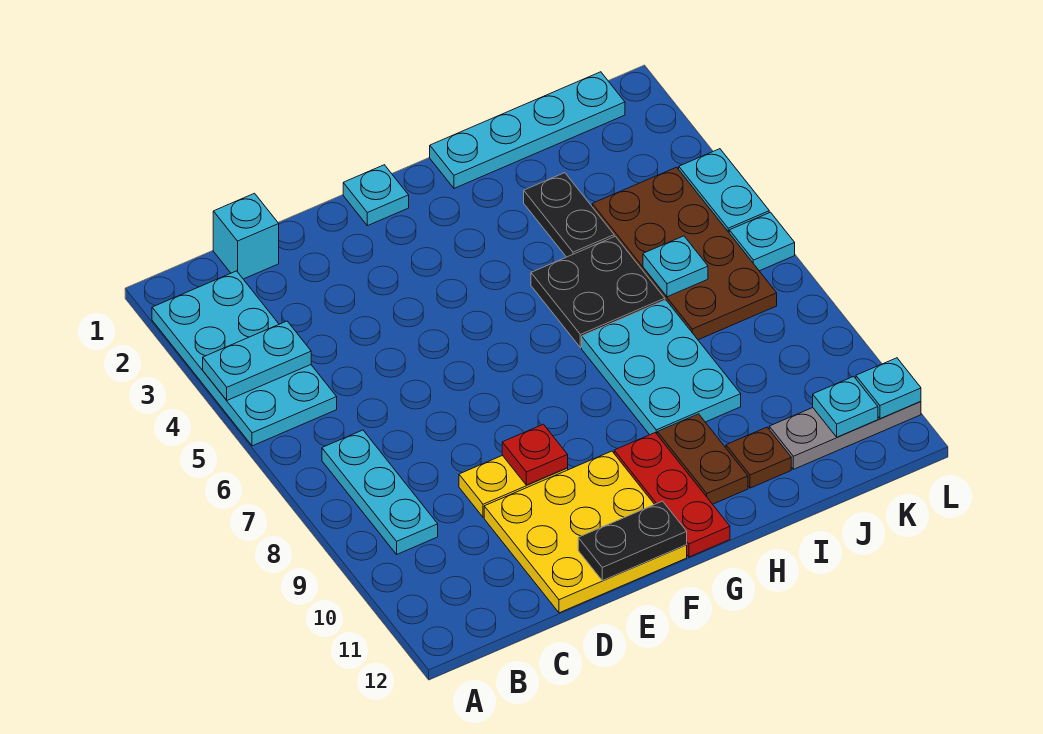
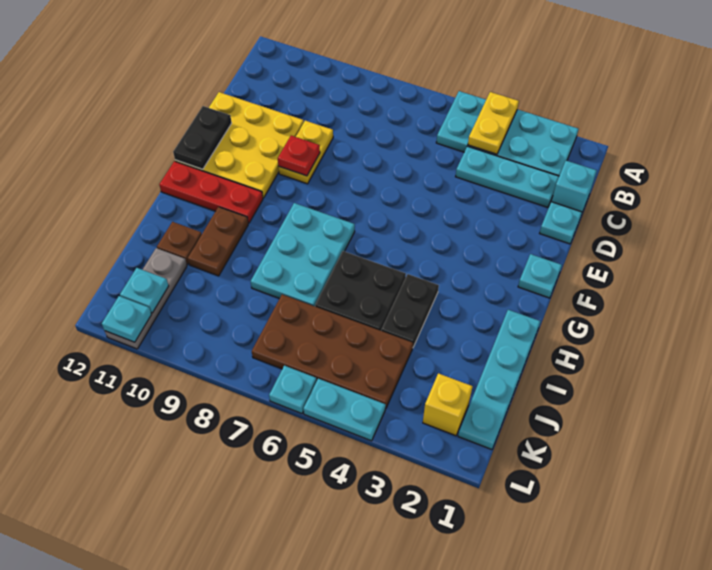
cyan 1x2 plate [203,321,311,400] -> yellow 1x2 plate [468,92,519,154]
cyan 1x3 plate [322,430,438,554] -> cyan 1x3 plate moved to [456,146,559,207]
cyan 2x3 plate [582,300,741,435] -> cyan 2x3 plate turned to [251,203,355,306]
brown 1x2 plate [657,414,748,504] -> brown 1x2 plate turned to [188,207,248,276]
black 1x2 plate [524,173,614,257] -> black 1x2 plate turned to [381,274,439,347]
cyan 1x1 plate [643,236,708,297] -> cyan 1x1 plate moved to [540,202,582,244]
none -> yellow 1x1 brick [423,373,473,436]

